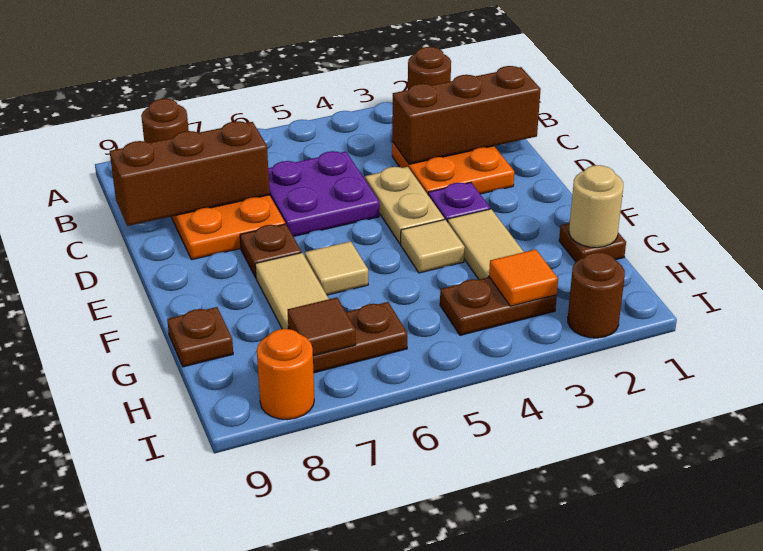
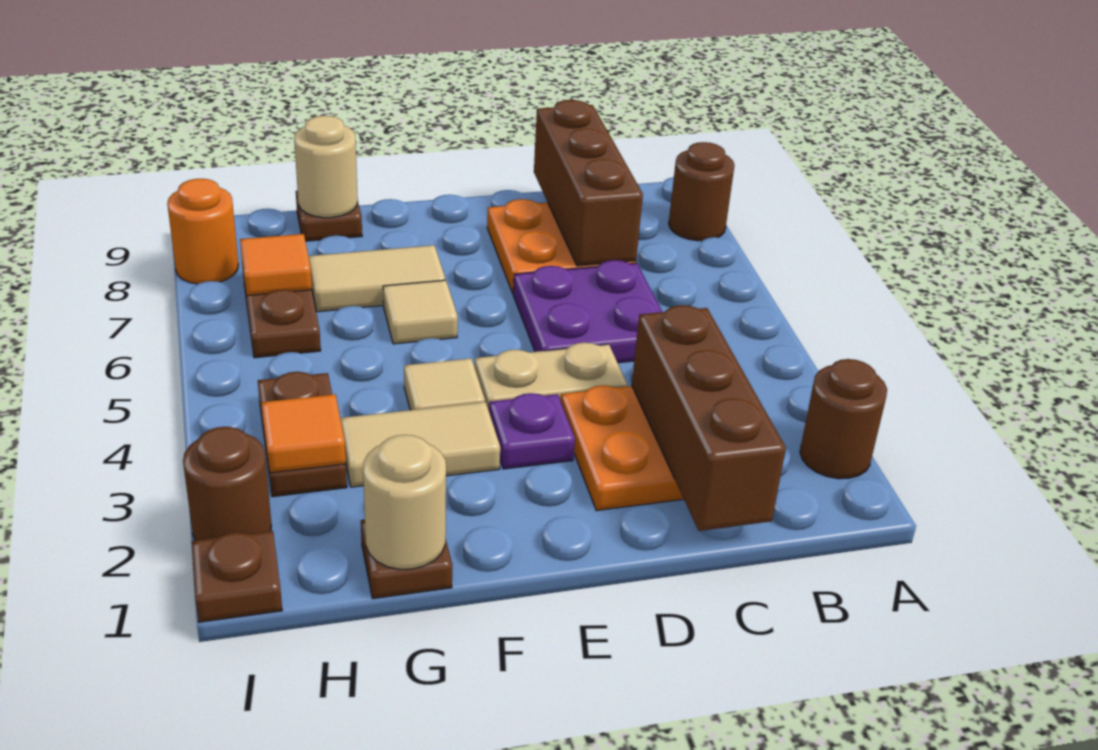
brown 1x1 plate [240,224,302,278] -> brown 1x1 plate moved to [192,531,282,622]
none -> tan 1x1 round brick [294,116,358,218]
brown 1x1 tile [288,297,356,356] -> orange 1x1 tile [240,234,312,296]

